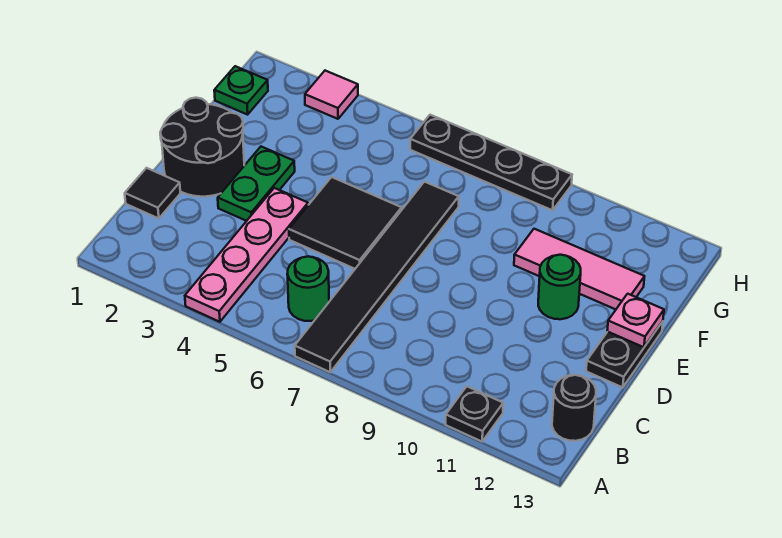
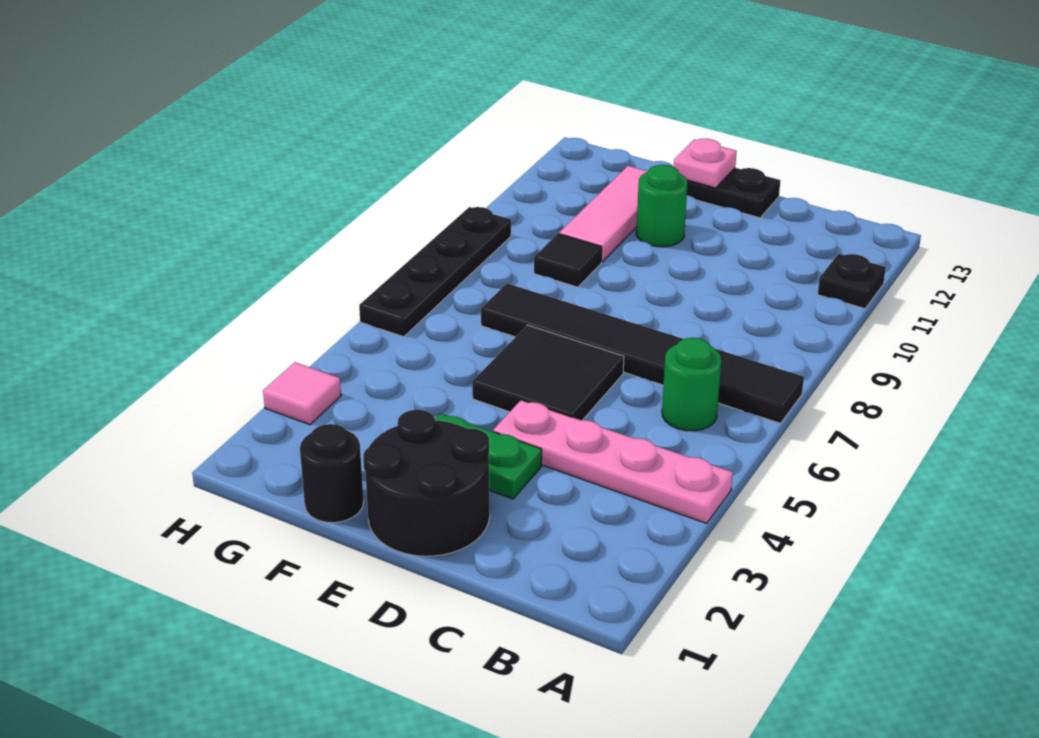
black 1x1 round brick [552,375,596,441] -> black 1x1 round brick moved to [300,424,364,523]
black 1x1 tile [125,168,180,219] -> black 1x1 tile moved to [534,234,602,287]
green 1x1 plate [214,66,268,115] -> none

